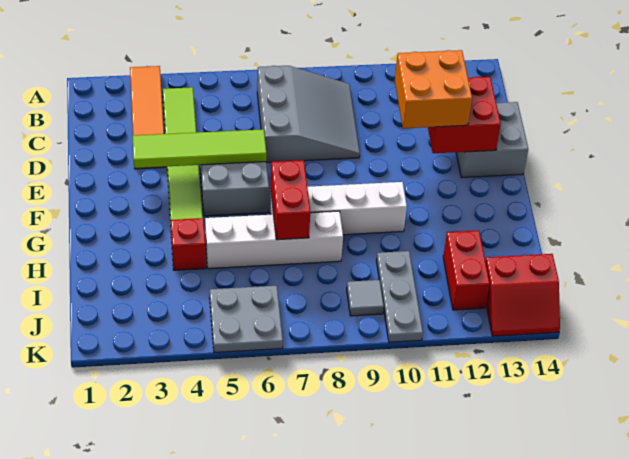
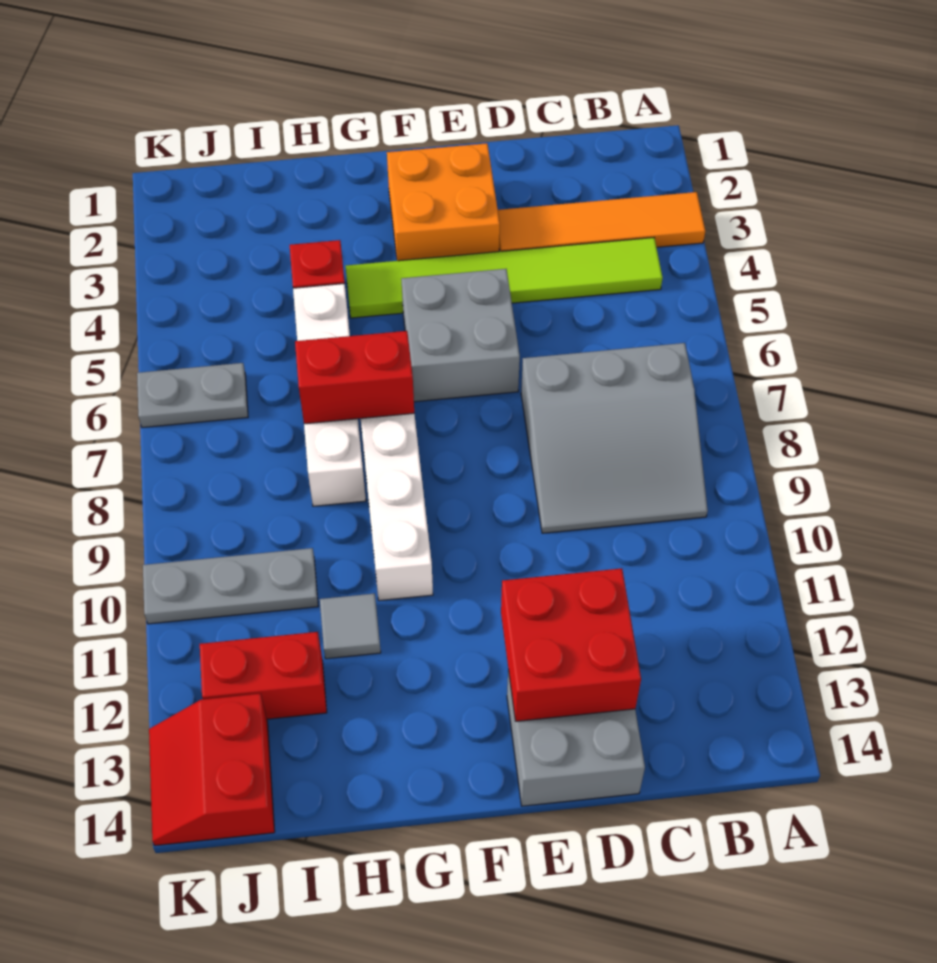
orange 2x2 brick [395,50,472,128] -> orange 2x2 brick moved to [387,143,500,261]
lime 1x4 tile [133,129,266,168] -> none
grey 2x2 plate [210,286,283,353] -> grey 1x2 plate [137,363,248,428]
grey 1x1 tile [347,280,384,316] -> grey 1x1 tile moved to [320,593,381,659]

